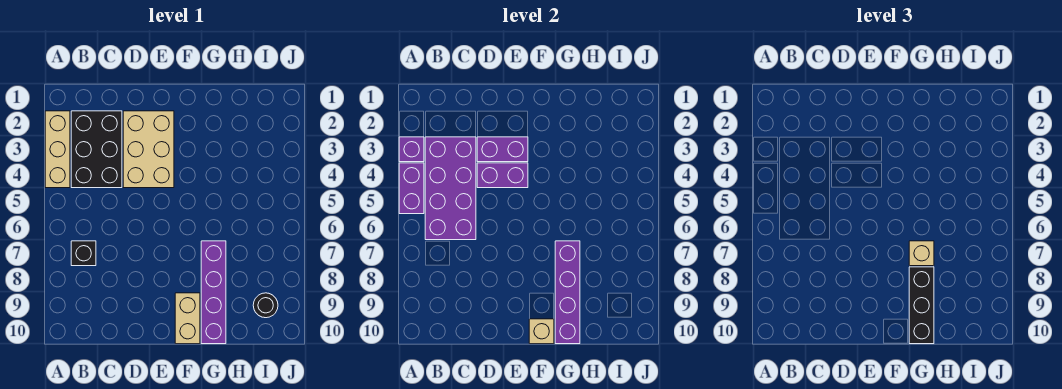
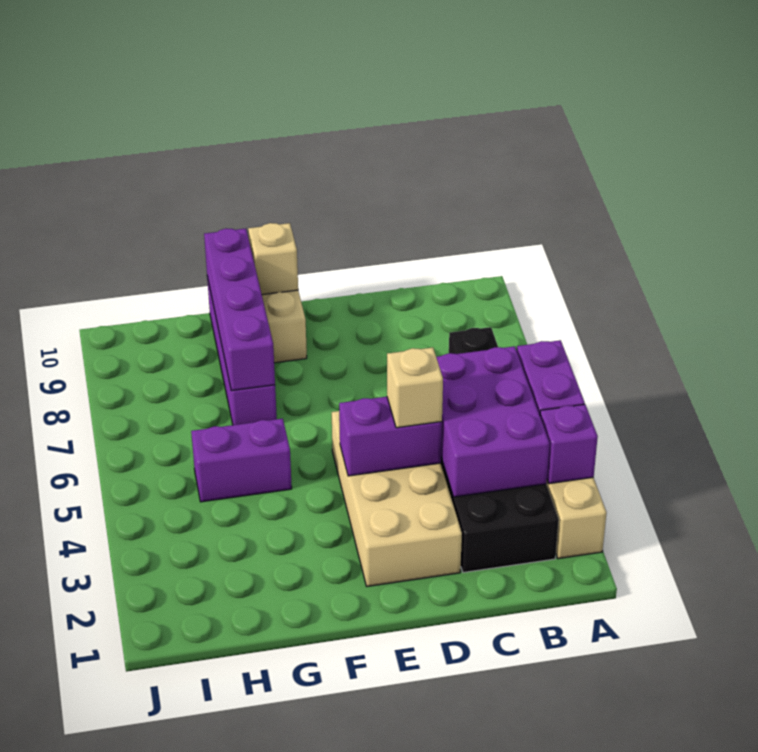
purple 2x4 brick [425,137,476,240] -> purple 2x3 brick [436,346,550,497]
tan 2x3 brick [123,111,174,188] -> tan 2x4 brick [332,411,462,586]
purple 1x2 brick [477,137,528,162] -> purple 1x2 brick moved to [191,419,292,502]
tan 1x1 brick [909,241,934,266] -> tan 1x1 brick moved to [387,348,443,428]
black 1x3 brick [909,267,934,344] -> none
black 1x1 round brick [253,293,278,318] -> none

